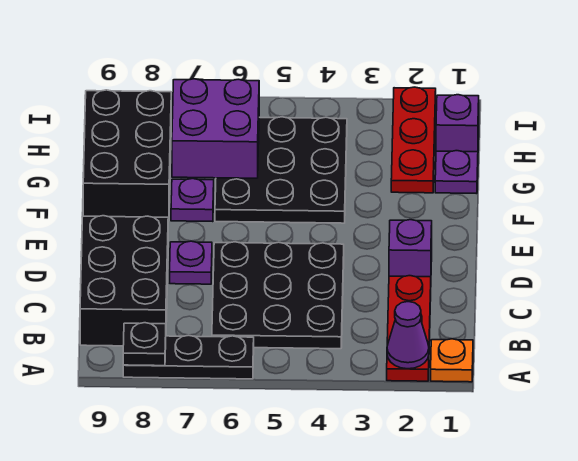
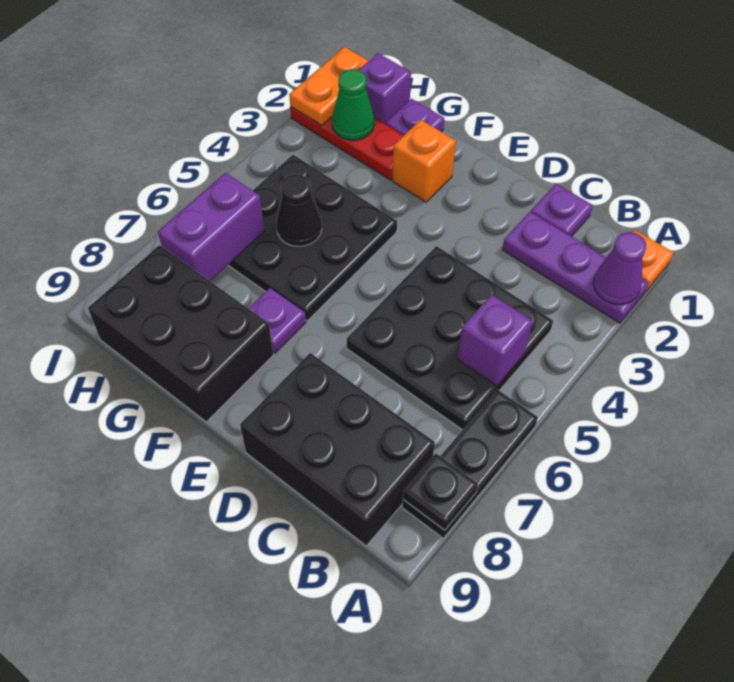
red 1x3 plate [387,276,431,381] -> purple 1x3 plate [502,212,648,323]
purple 1x1 brick [389,220,432,277] -> purple 1x1 brick moved to [457,294,533,386]
purple 1x1 plate [170,241,212,284] -> purple 1x1 plate moved to [531,184,593,236]
none -> orange 1x1 brick [392,120,456,202]
none -> black 1x1 cone [276,174,322,246]
purple 2x2 brick [172,79,259,178] -> purple 1x2 brick [158,173,264,281]
none -> green 1x1 cone [332,69,374,140]
none -> orange 1x2 plate [289,47,368,126]

